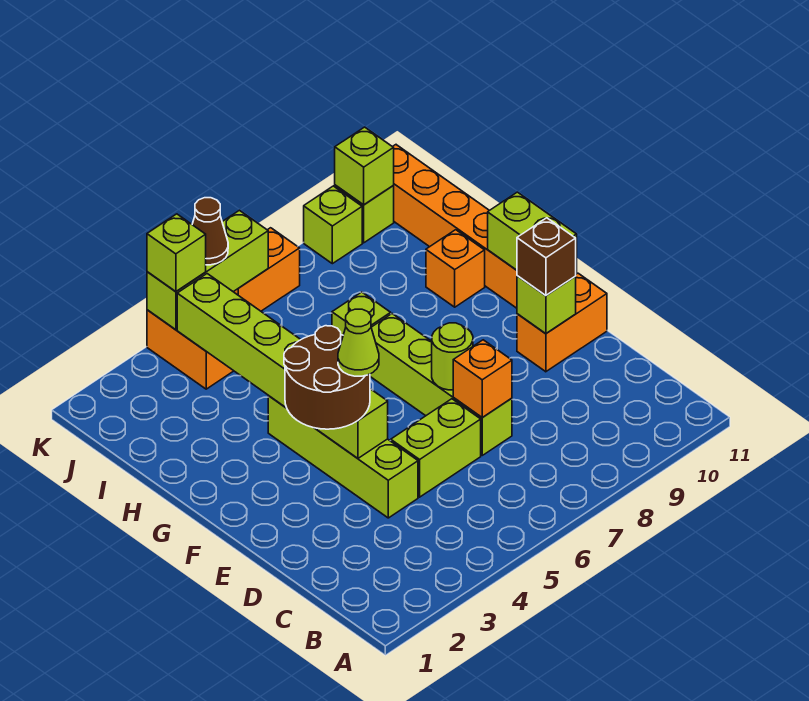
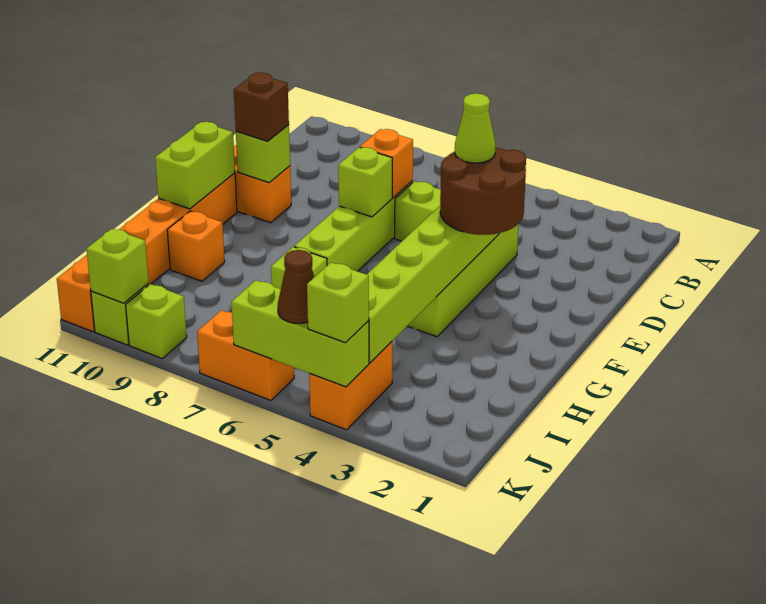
lime 1x1 round brick [432,323,473,390] -> lime 1x1 brick [338,147,392,217]

